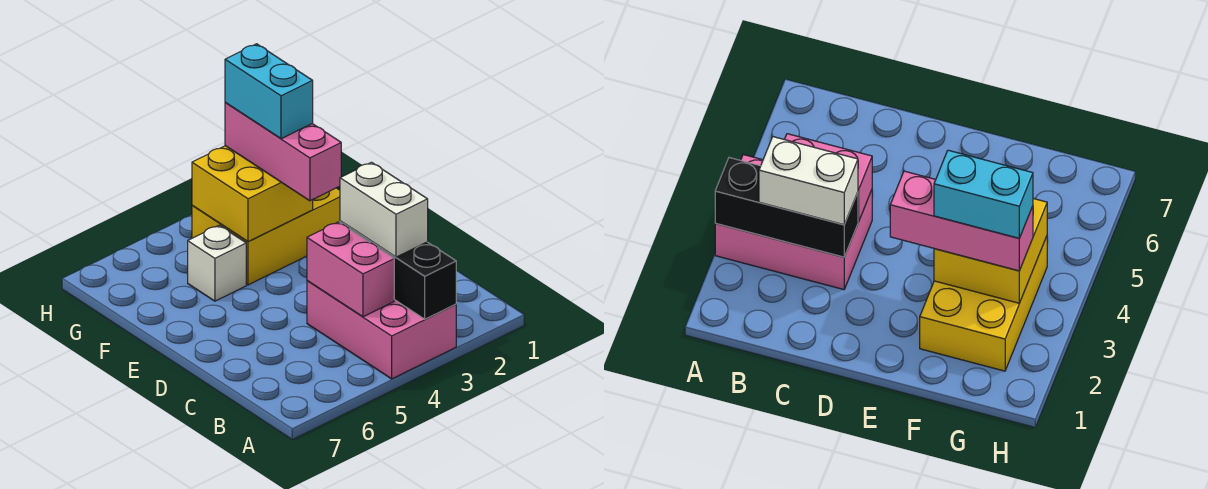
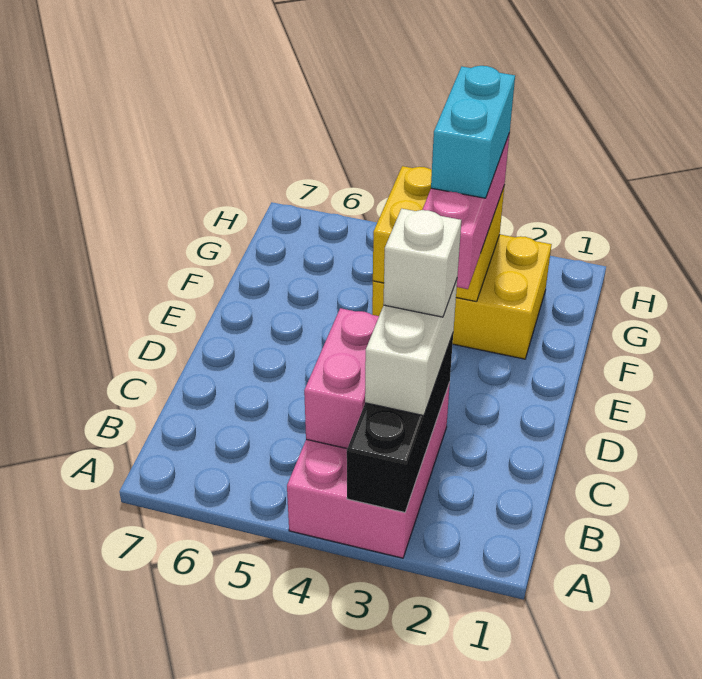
white 1x1 brick [188,225,246,301] -> white 1x1 brick moved to [383,209,461,317]

